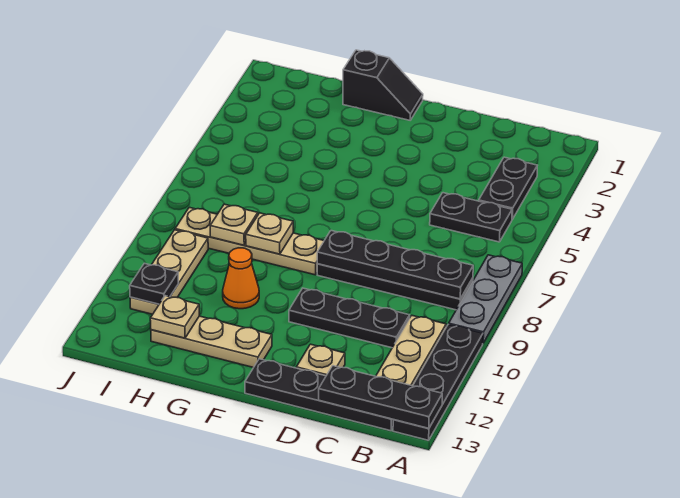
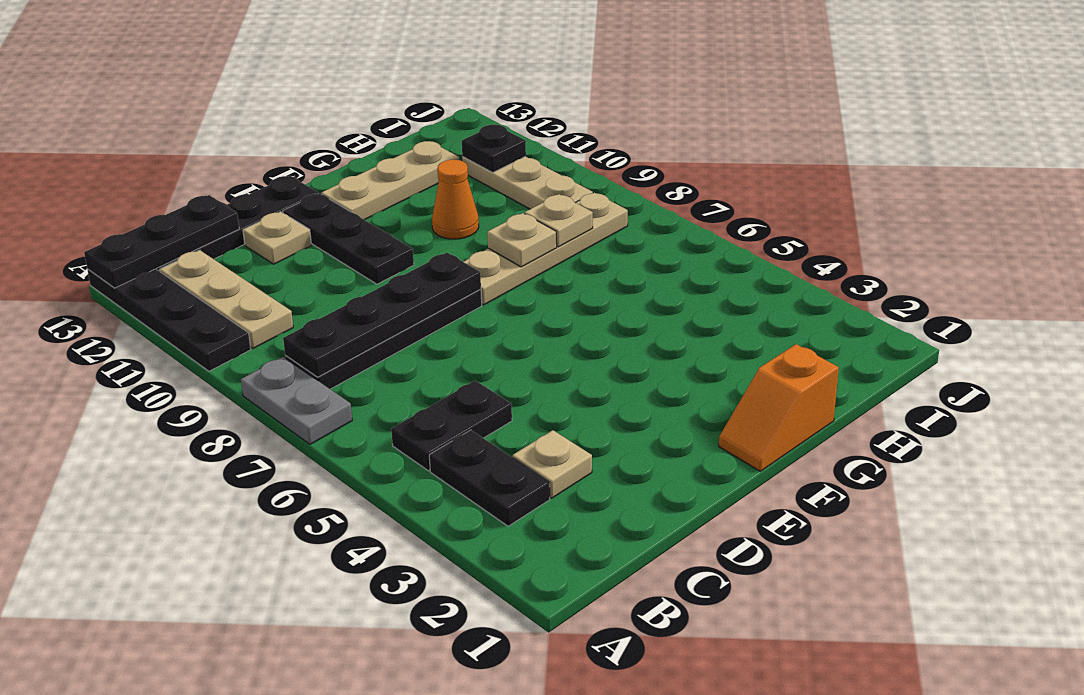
grey 1x3 plate [449,255,522,343] -> grey 1x2 plate [241,357,352,444]
black 1x3 plate [289,288,410,348] -> black 1x3 plate turned to [283,193,414,284]
black 1x2 slope [343,50,423,120] -> orange 1x2 slope [719,344,839,471]
tan 1x1 plate [150,296,199,338] -> tan 1x1 plate moved to [513,430,592,498]

